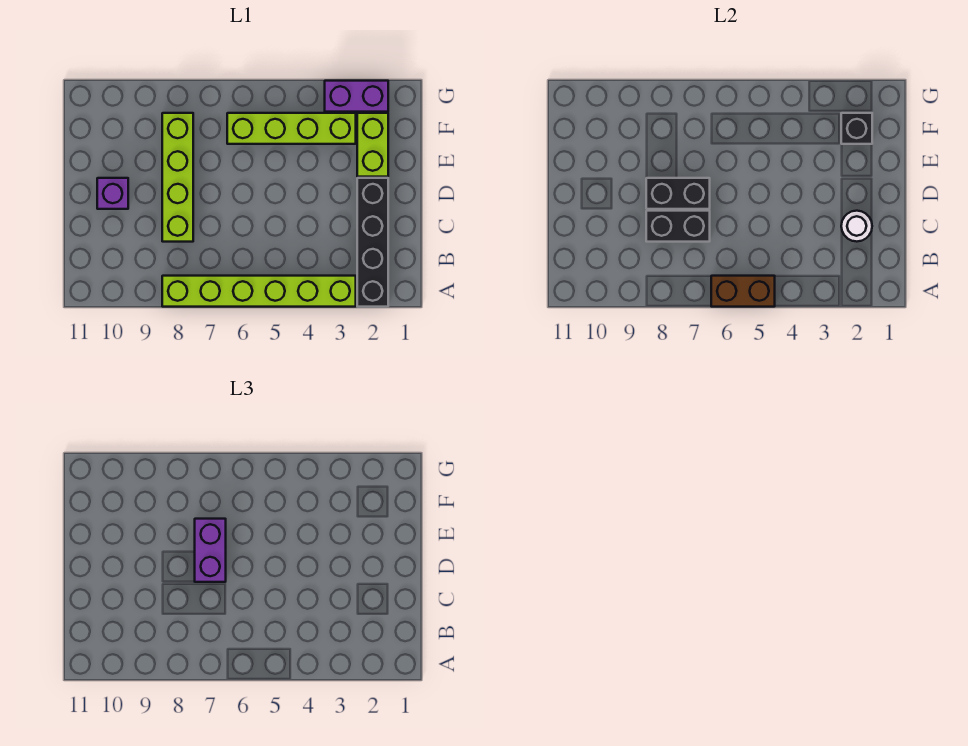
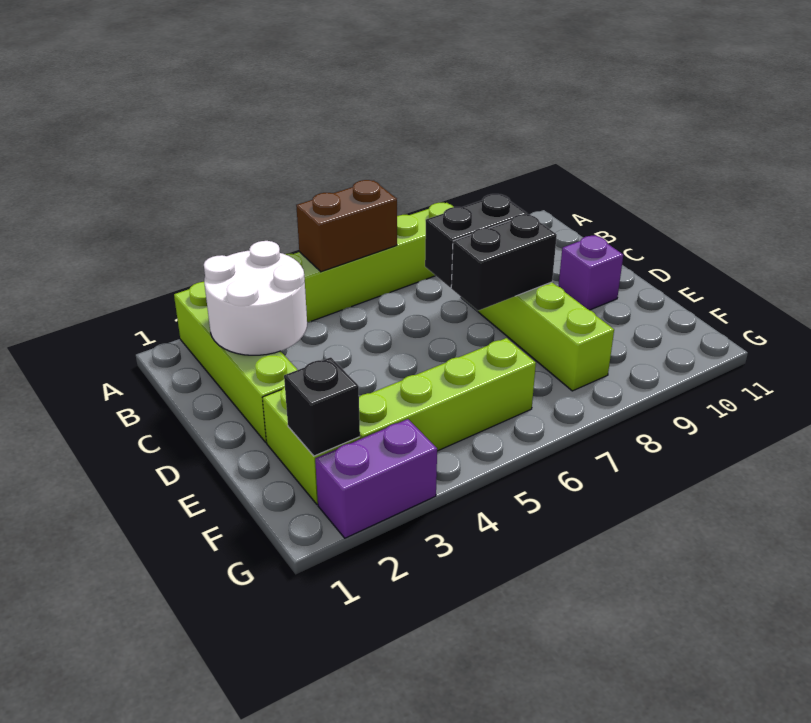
black 1x4 brick [357,178,388,307] -> lime 1x4 brick [174,282,297,442]
white 1x1 round brick [841,211,872,242] -> white 2x2 round brick [204,241,307,355]
purple 1x2 brick [195,519,226,582] -> none

